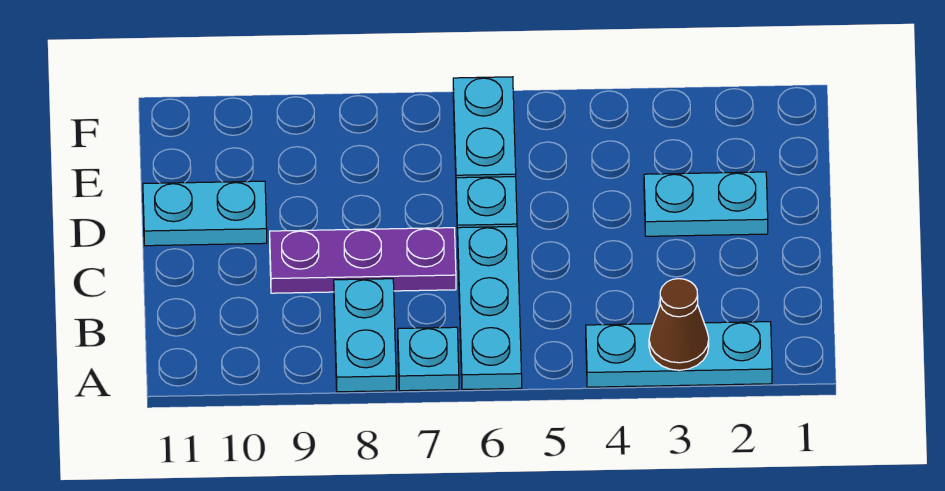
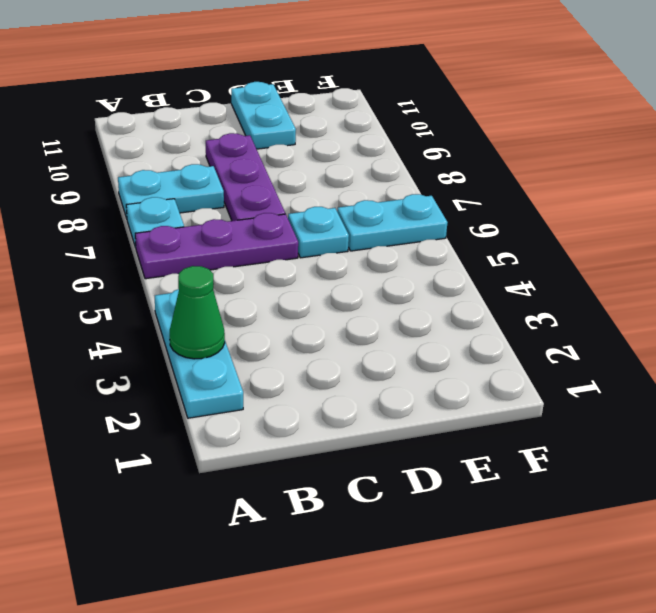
brown 1x1 cone [649,279,709,370] -> green 1x1 cone [170,266,225,359]
cyan 1x3 plate [458,226,522,390] -> purple 1x3 plate [135,213,298,279]
cyan 1x2 plate [644,172,768,236] -> none

